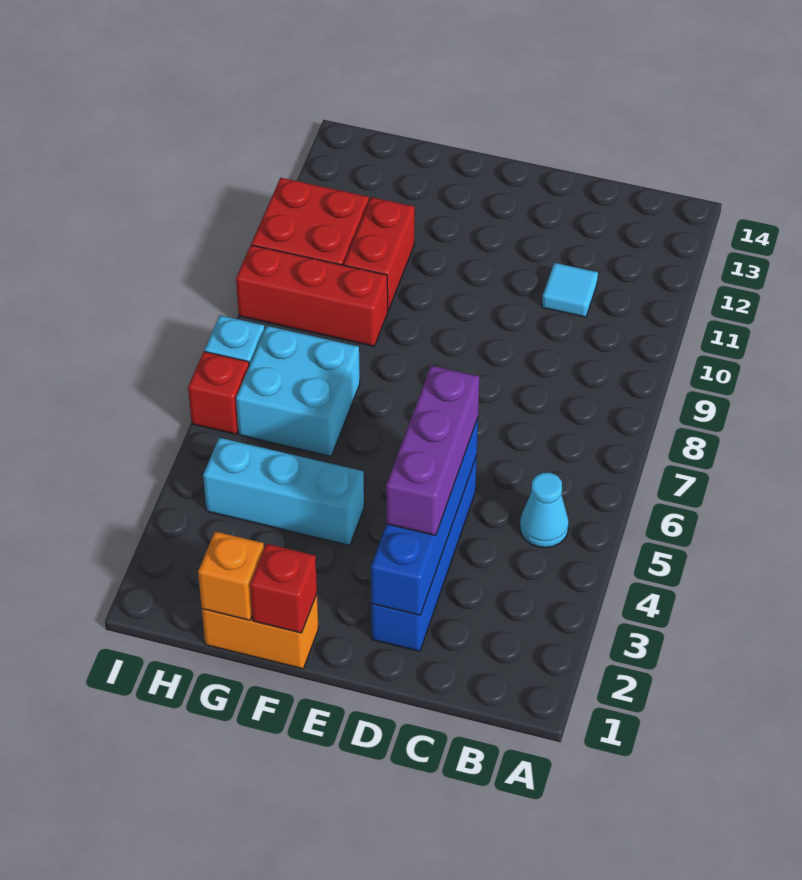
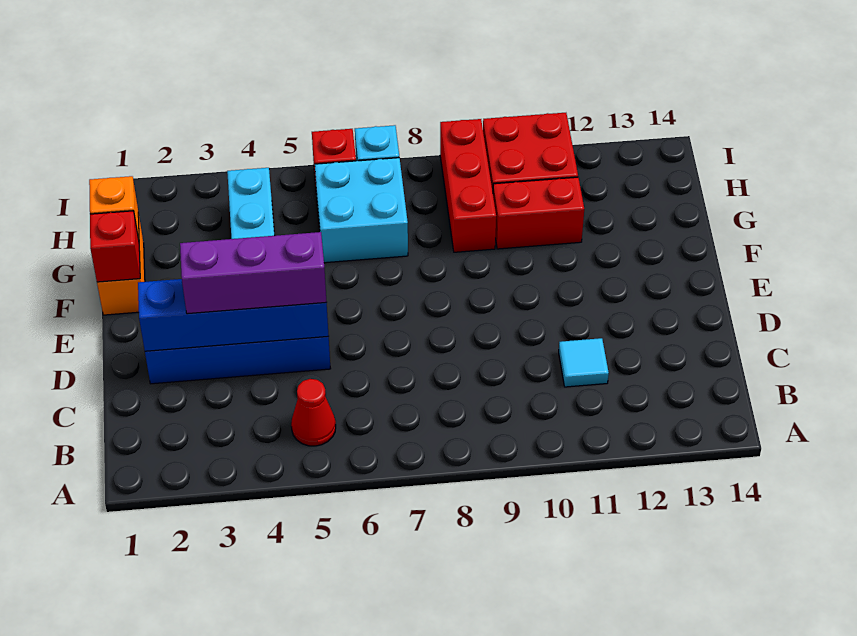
cyan 1x1 cone [520,473,569,548] -> red 1x1 cone [291,379,336,446]

